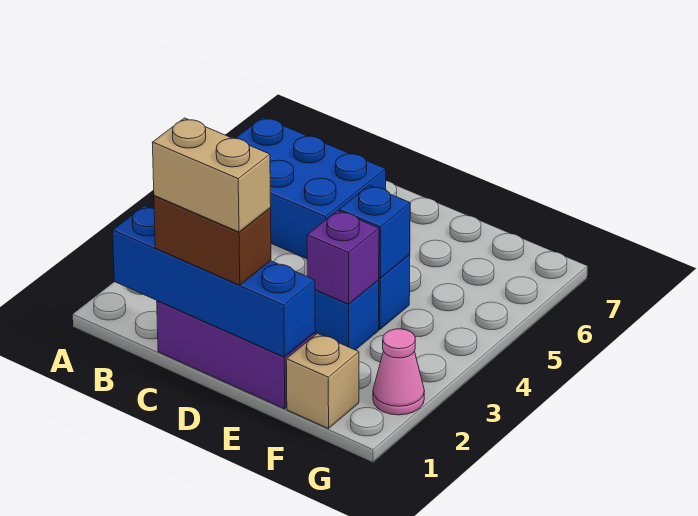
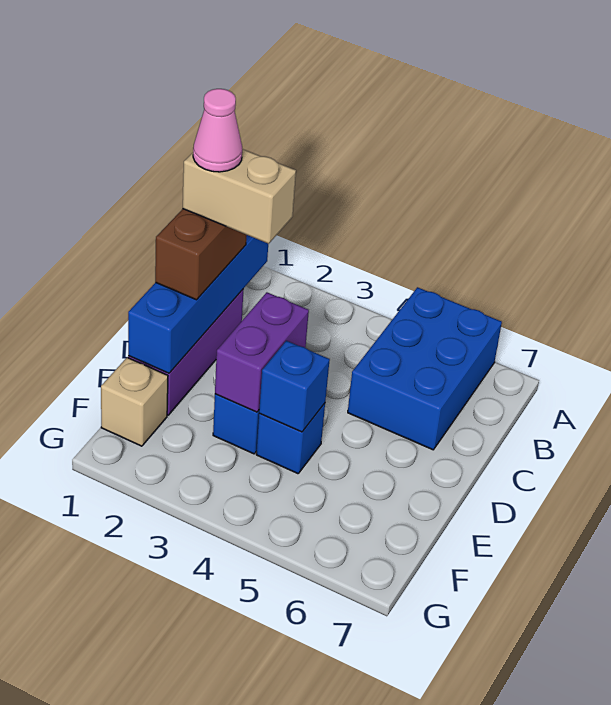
tan 1x2 brick [152,118,271,232] -> tan 1x2 brick turned to [183,149,296,244]
purple 1x1 brick [307,211,379,304] -> purple 1x2 brick [215,292,309,412]
pink 1x1 cone [373,329,424,415] -> pink 1x1 cone moved to [193,89,242,172]

